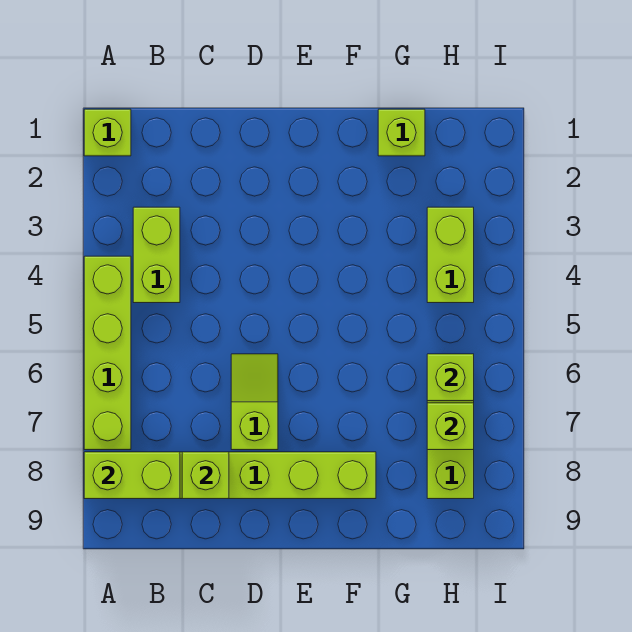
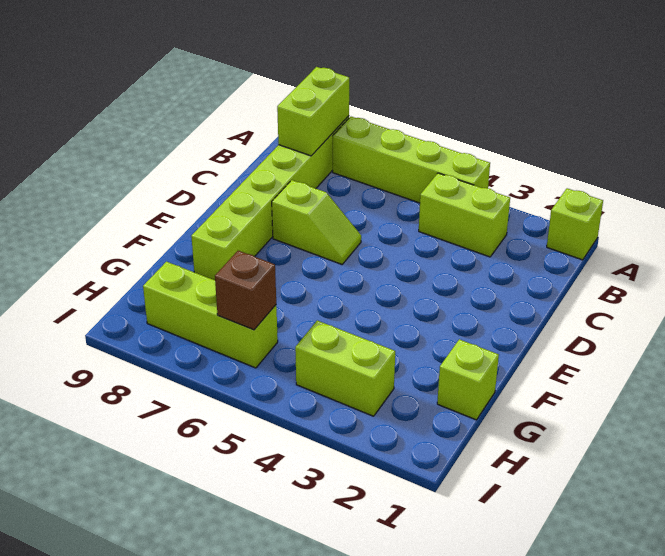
lime 1x1 brick [182,452,229,499] -> none
lime 1x1 brick [427,354,474,401] -> brown 1x1 brick [215,251,276,330]
lime 1x1 brick [427,403,474,450] -> none

